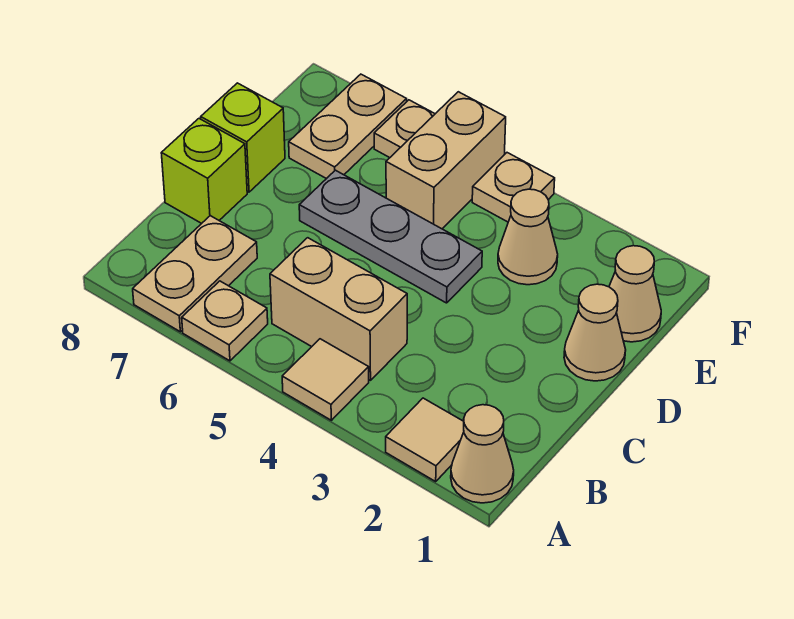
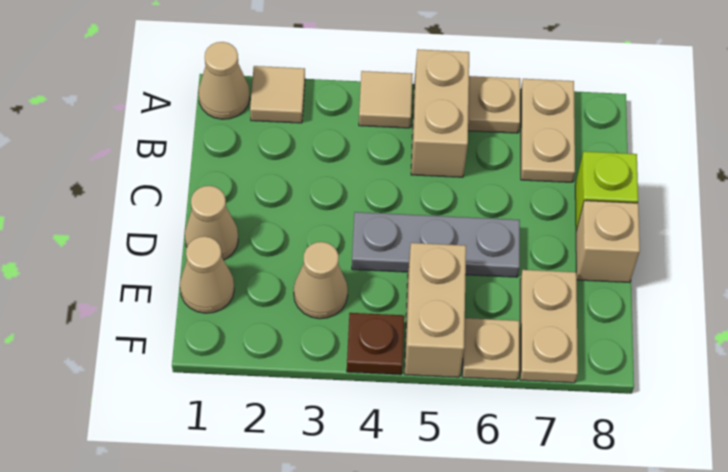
tan 1x2 brick [270,238,407,380] -> tan 1x2 brick turned to [411,49,469,177]
lime 1x1 brick [201,83,285,192] -> tan 1x1 brick [576,201,640,282]
tan 1x1 plate [472,153,555,222] -> brown 1x1 plate [347,313,404,375]

